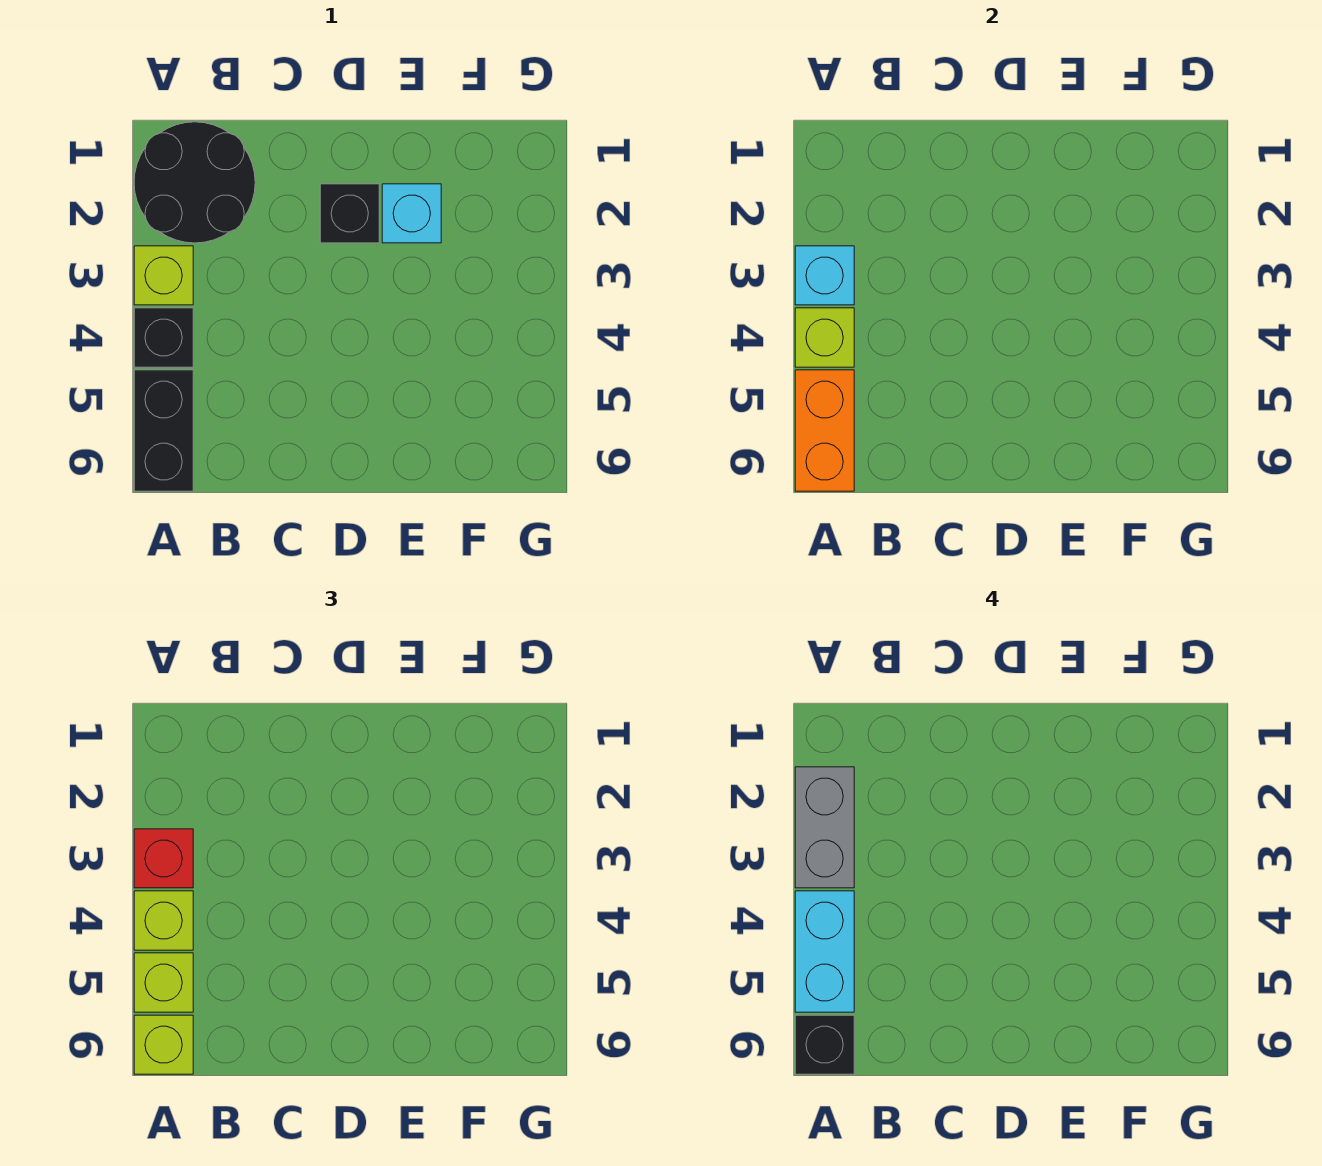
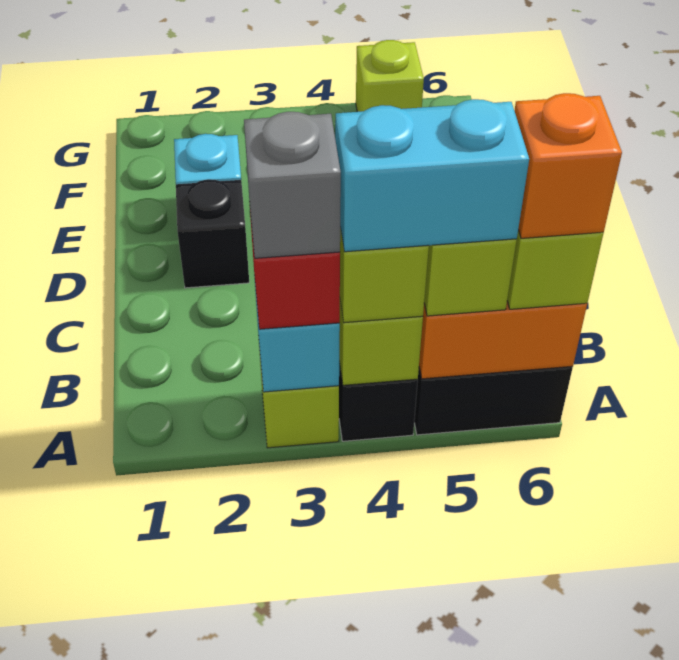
black 2x2 round brick [134,122,255,243] -> none
grey 1x2 brick [795,767,854,888] -> grey 1x1 brick [244,112,341,258]
black 1x1 brick [795,1015,854,1074] -> orange 1x1 brick [514,93,622,238]
none -> lime 1x1 brick [356,40,424,112]

